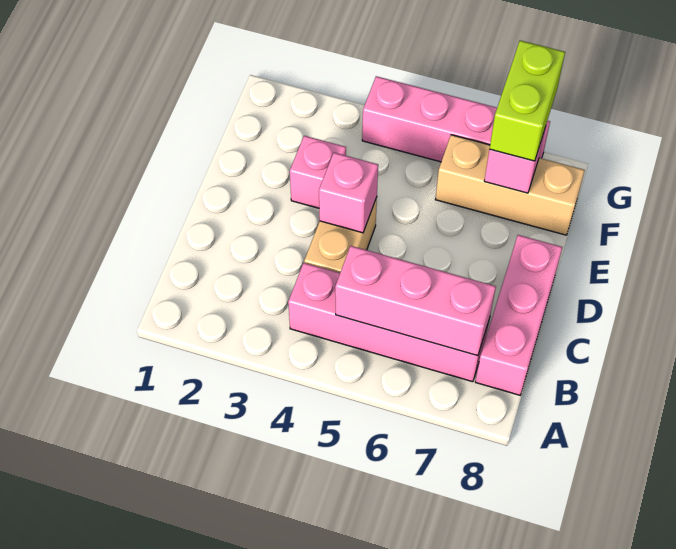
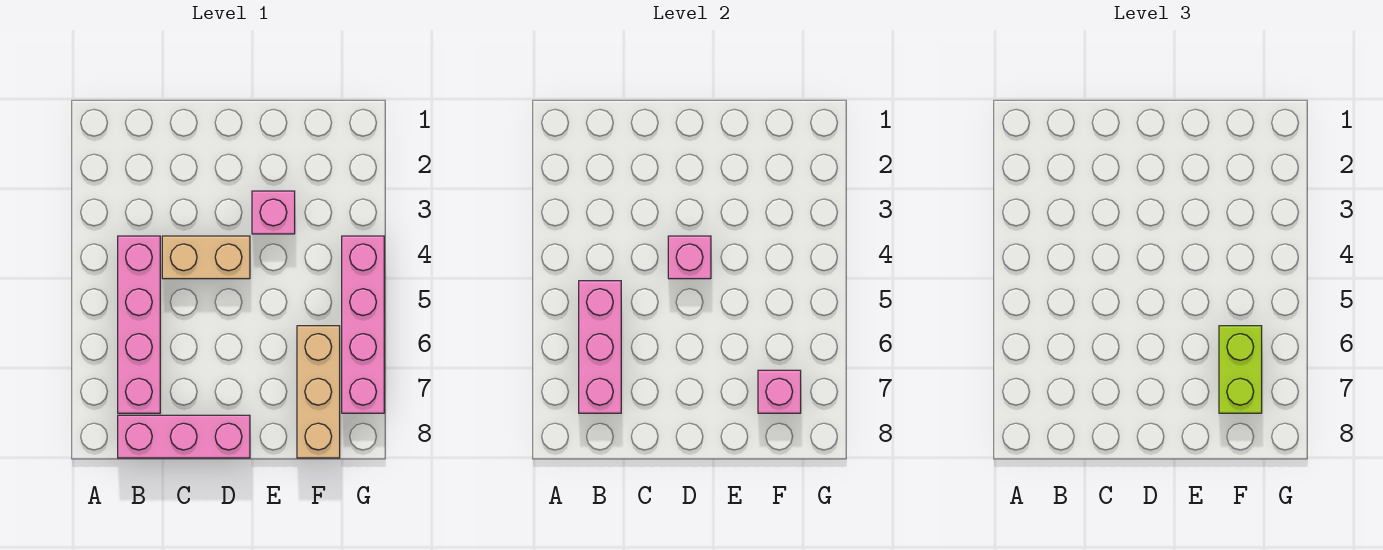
lime 1x2 brick [490,41,565,161] -> lime 1x2 brick turned to [1219,326,1262,413]

